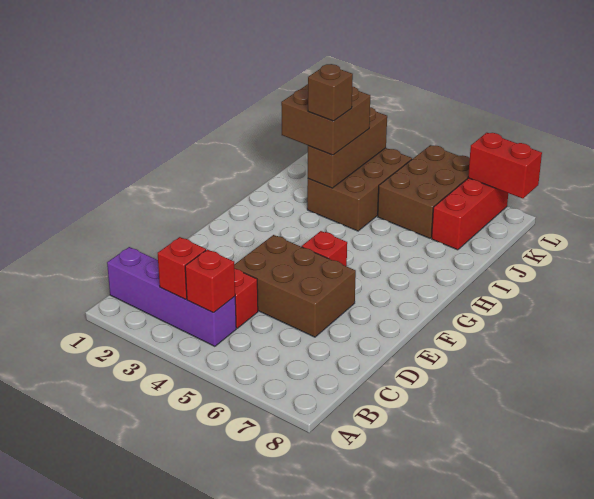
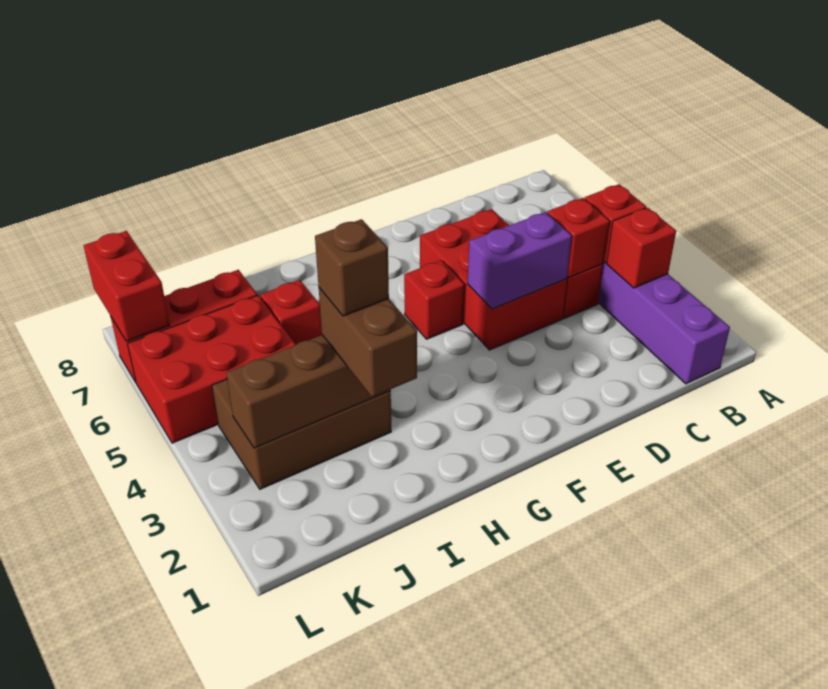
none -> red 1x1 brick [547,198,609,278]
brown 2x3 brick [234,235,356,337] -> red 2x3 brick [420,209,567,350]
none -> purple 1x2 brick [468,212,572,309]
brown 2x2 brick [281,84,370,155] -> brown 1x2 brick [319,288,417,397]
none -> red 1x1 brick [260,280,322,345]
brown 2x3 brick [378,145,470,238] -> red 2x3 brick [128,295,296,443]

